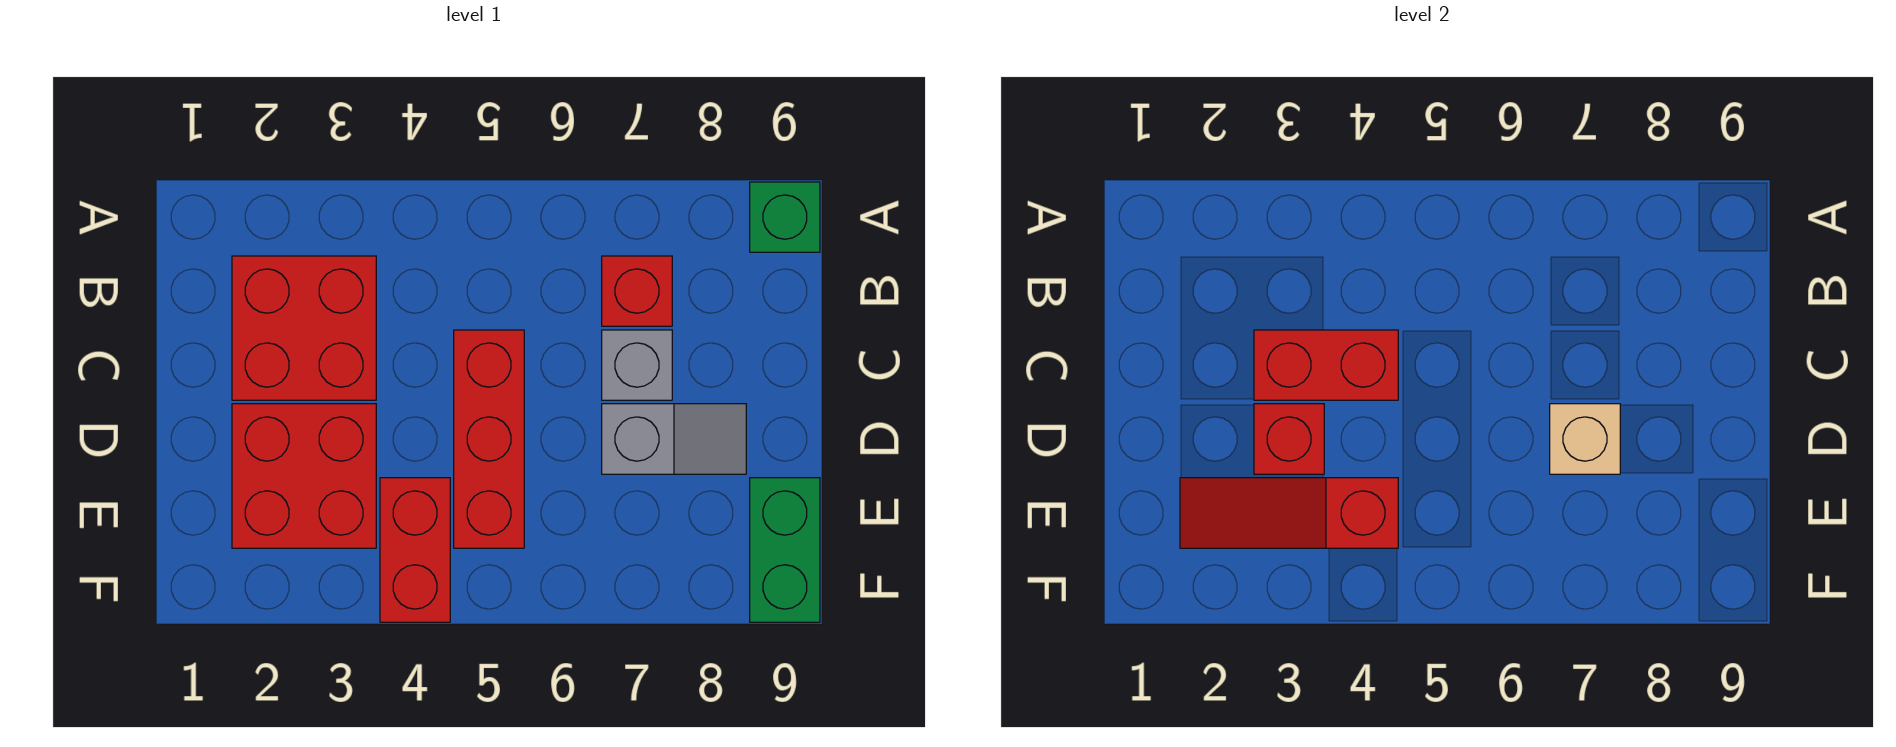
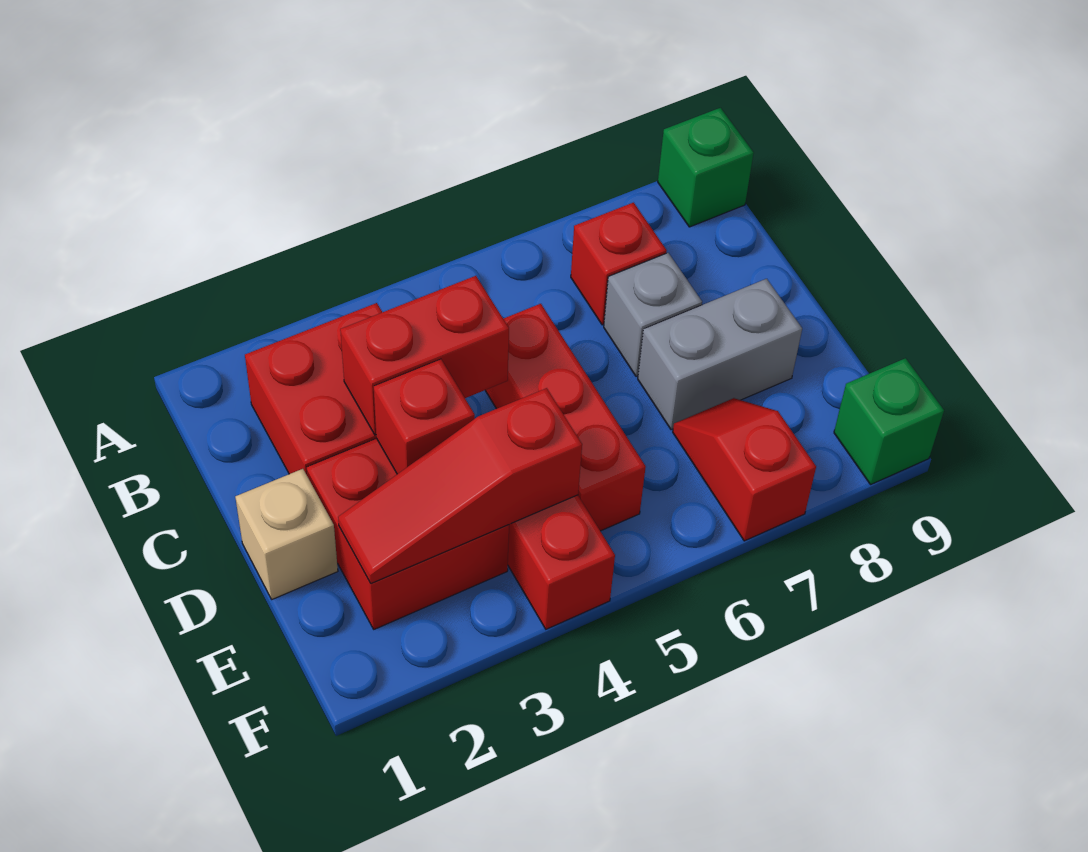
grey 1x2 slope [602,404,746,474] -> grey 1x2 brick [638,279,802,430]
tan 1x1 brick [1550,404,1620,474] -> tan 1x1 brick moved to [235,469,338,599]
none -> red 1x2 slope [673,398,816,541]
green 1x2 brick [750,478,820,622] -> green 1x1 brick [834,358,944,484]

